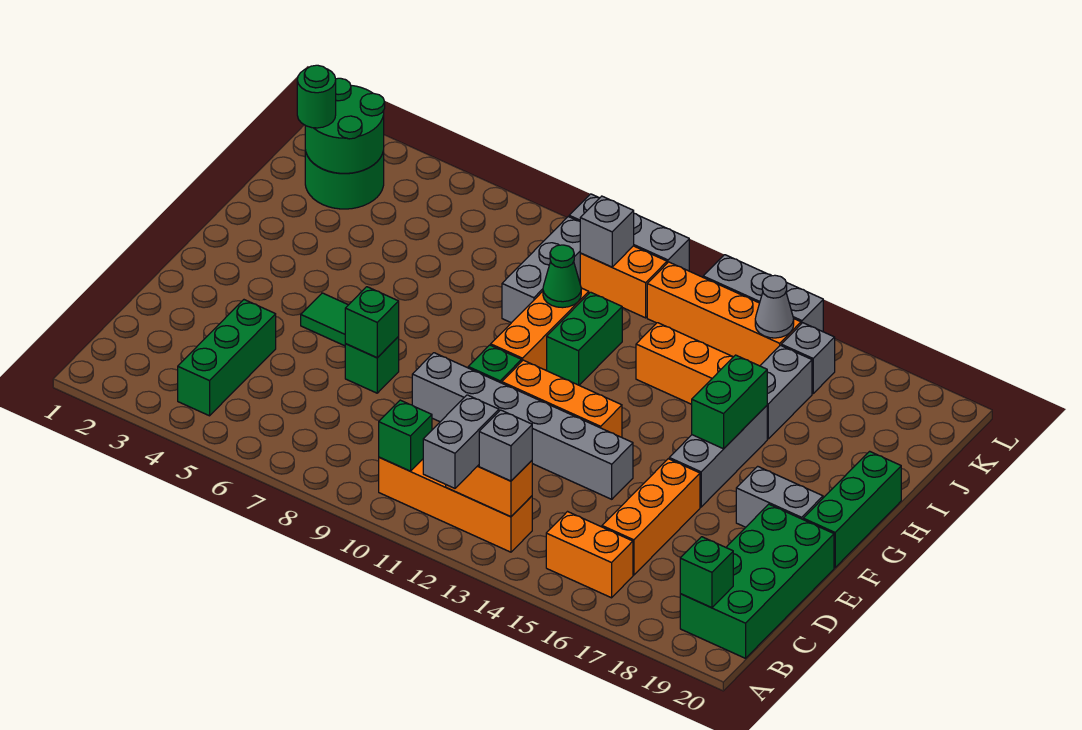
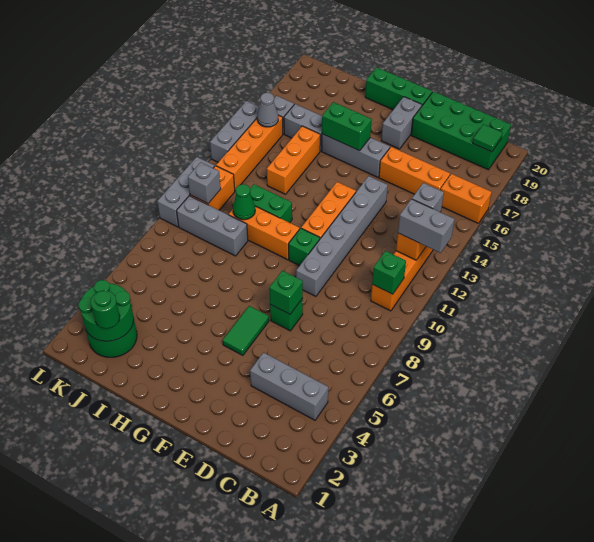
green 1x3 brick [178,300,276,416] -> grey 1x3 brick [250,353,328,420]
orange 1x2 brick [546,512,633,598] -> orange 1x2 brick turned to [441,174,492,223]
green 1x1 brick [680,537,733,608] -> green 1x1 tile [473,124,502,152]

